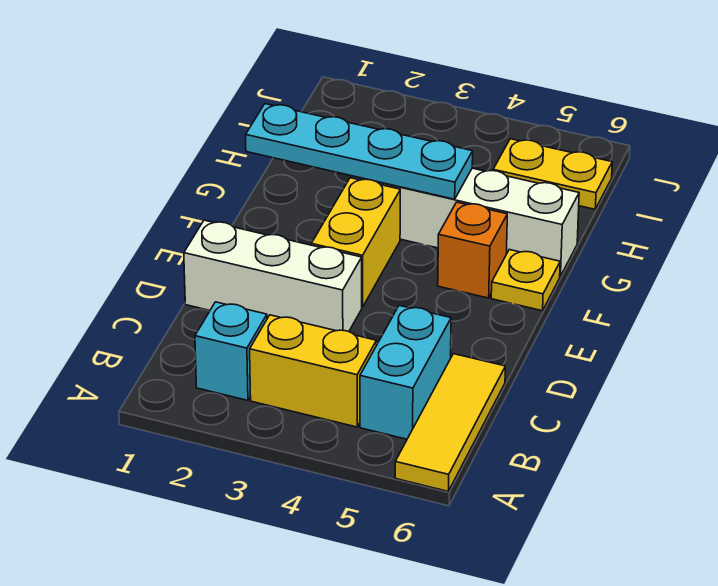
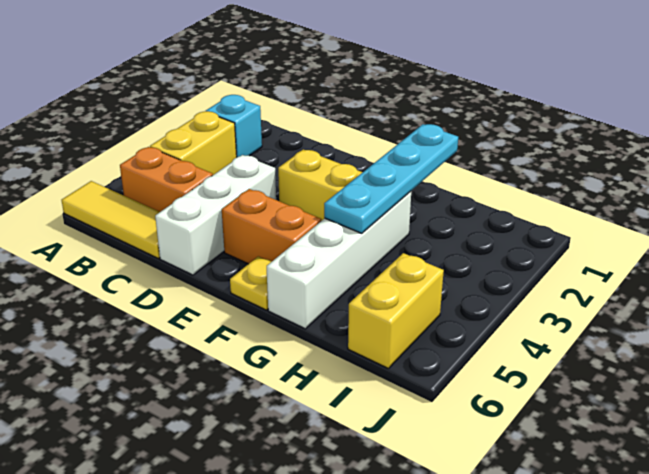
cyan 1x2 brick [360,305,451,439] -> orange 1x2 brick [120,147,213,212]
white 1x3 brick [184,220,362,332] -> white 1x3 brick moved to [155,155,276,275]
orange 1x1 brick [438,202,507,298] -> orange 1x2 brick [222,189,321,264]
yellow 1x2 plate [493,139,612,209] -> yellow 1x2 brick [348,253,444,368]

